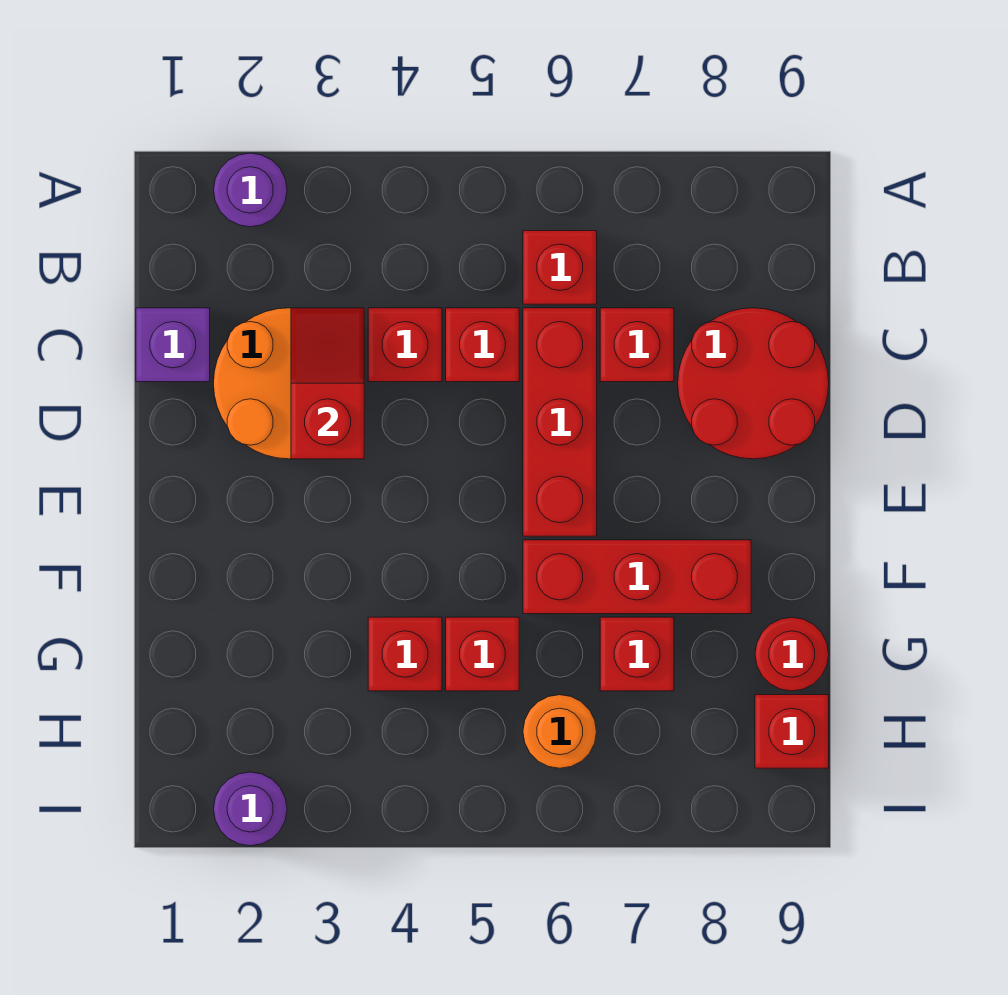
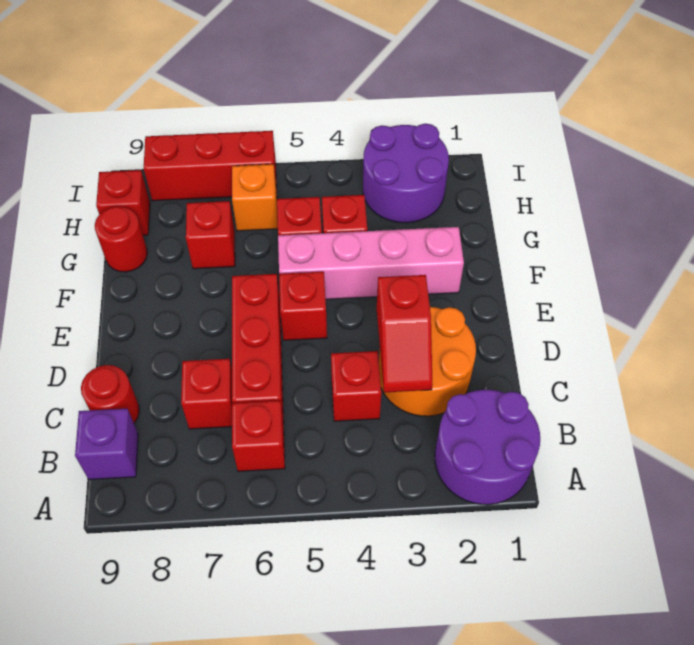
purple 1x1 round brick [214,153,287,227] -> purple 2x2 round brick [435,390,540,505]
purple 1x1 brick [136,308,210,382] -> purple 1x1 brick moved to [75,409,138,480]
red 1x1 brick [446,308,519,382] -> red 1x1 brick moved to [279,272,327,340]
red 2x2 round brick [678,308,829,459] -> red 1x1 round brick [81,365,139,423]
none -> pink 1x4 brick [278,227,464,299]
red 1x3 brick [523,540,751,614] -> red 1x3 brick moved to [144,131,277,201]
orange 1x1 round brick [523,695,597,768] -> orange 1x1 brick [232,164,278,231]
purple 1x1 round brick [214,772,287,846] -> purple 2x2 round brick [363,124,449,223]

